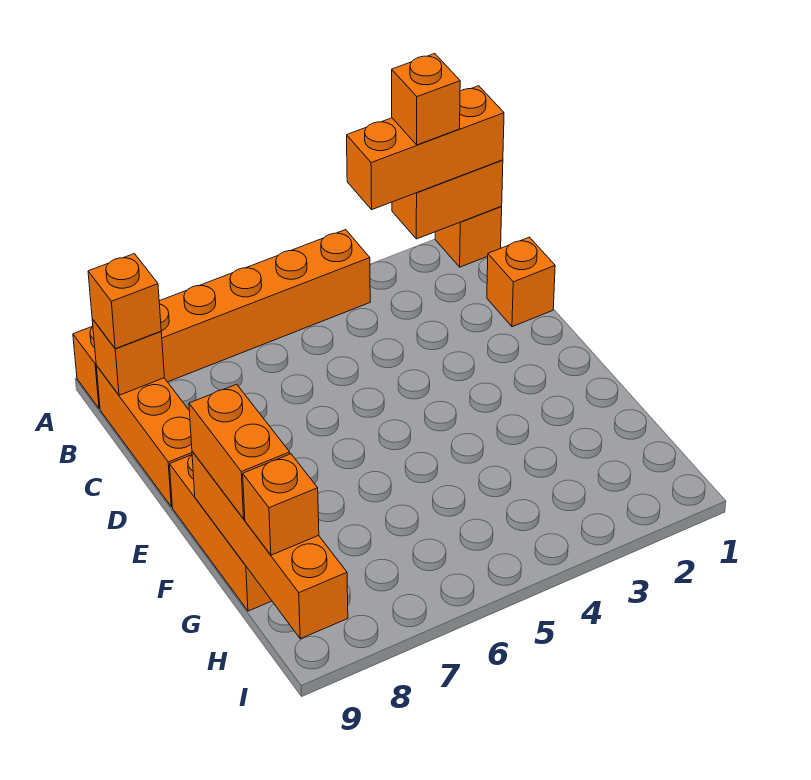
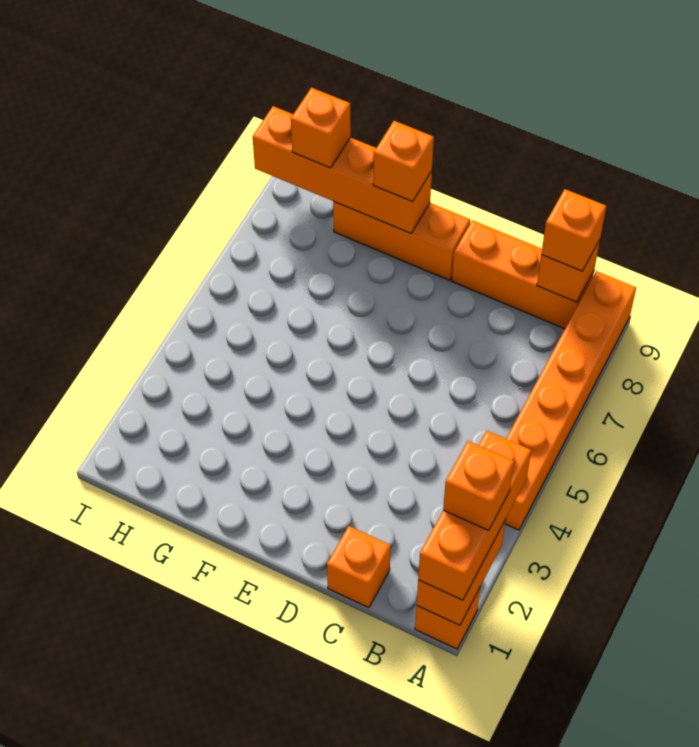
orange 1x2 brick [189,384,290,519] -> orange 1x1 brick [373,121,434,202]

